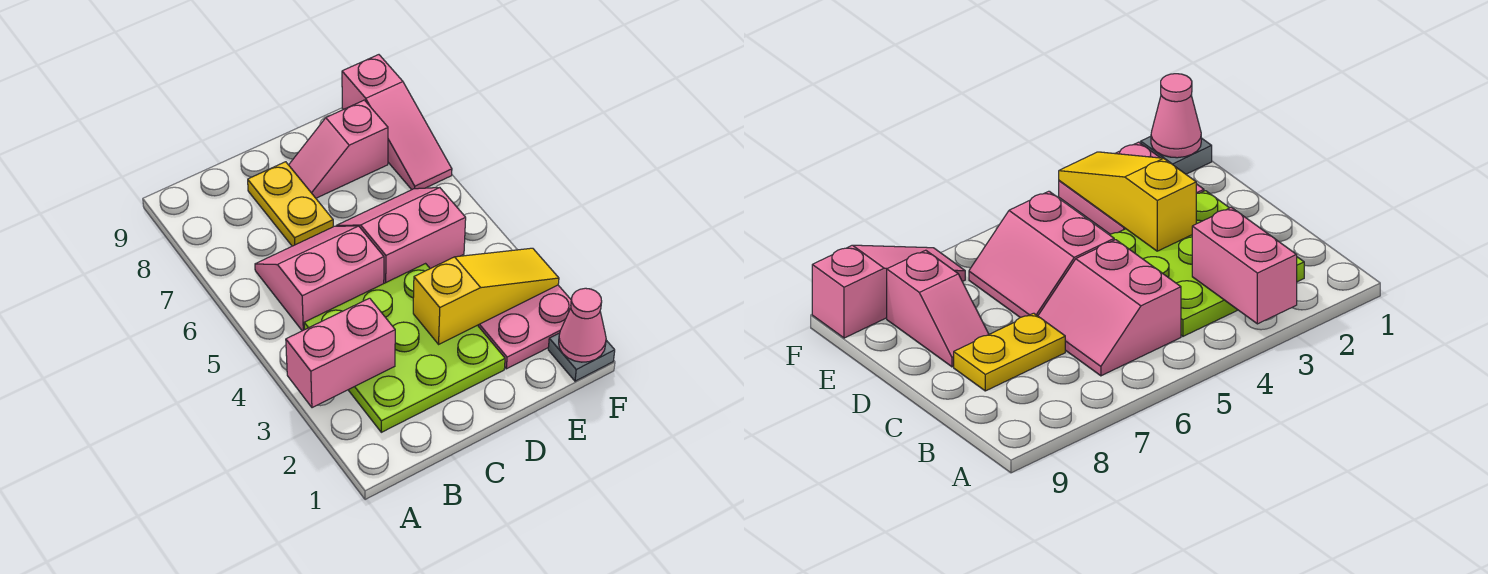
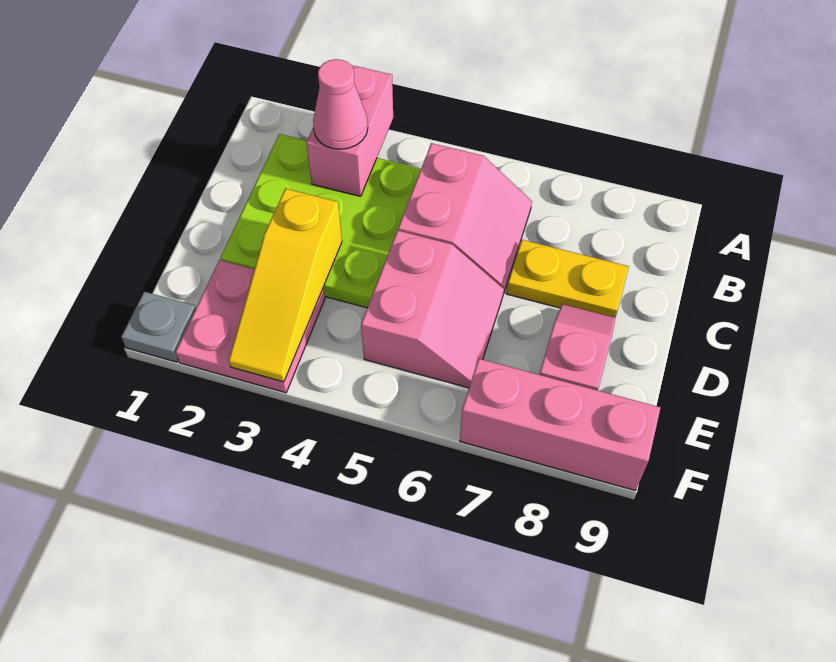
pink 1x1 cone [559,288,606,362] -> pink 1x1 cone moved to [313,59,368,149]
pink 1x3 slope [342,55,452,190] -> pink 1x3 brick [460,359,660,491]

